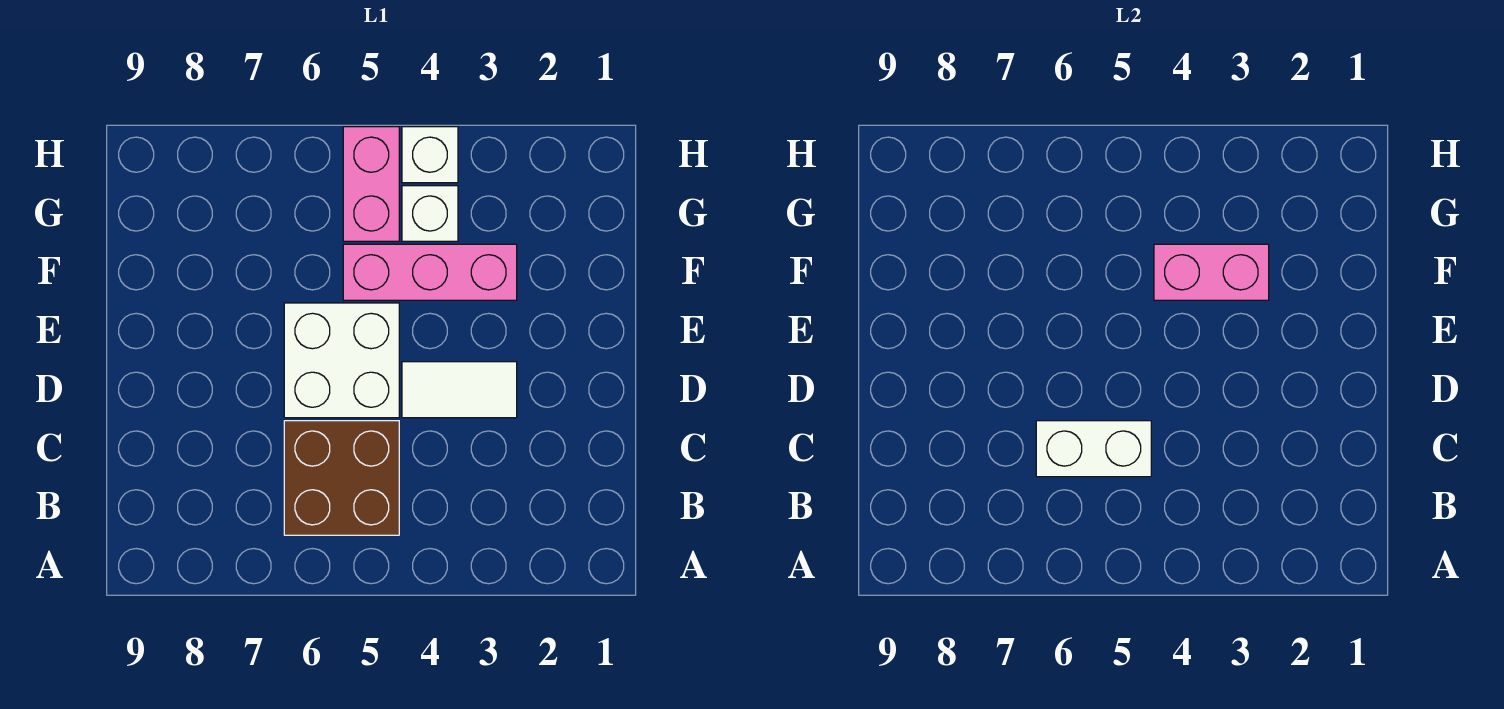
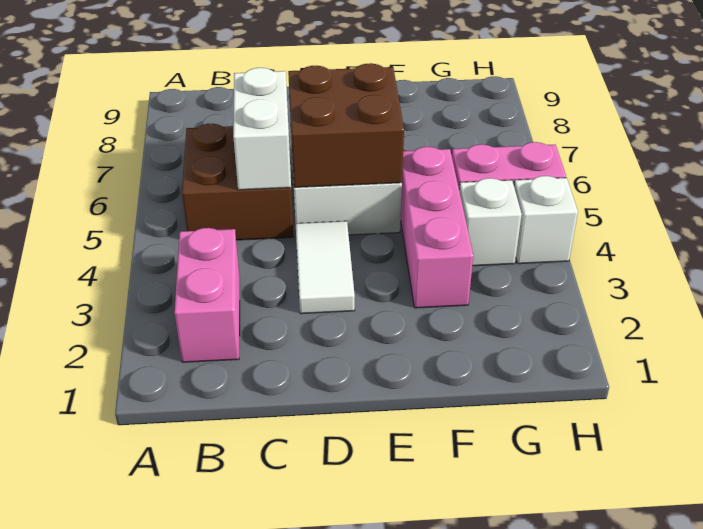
none -> brown 2x2 brick [288,63,404,187]
pink 1x2 brick [1154,244,1269,300] -> pink 1x2 brick moved to [174,228,240,362]

